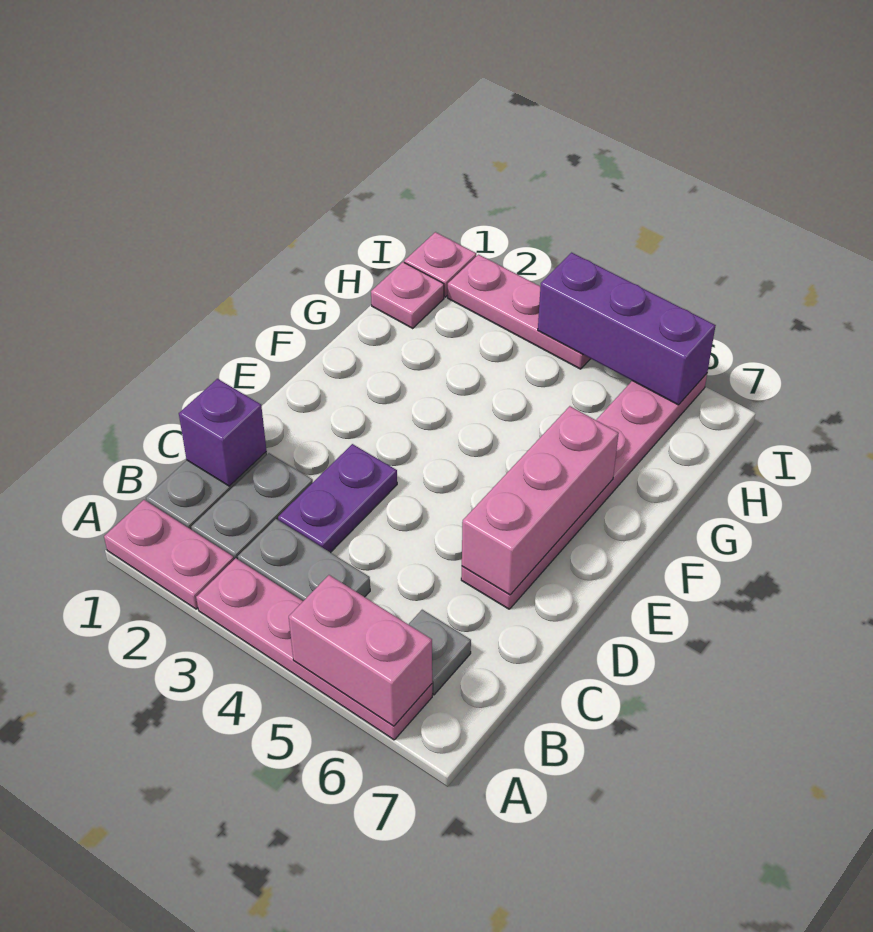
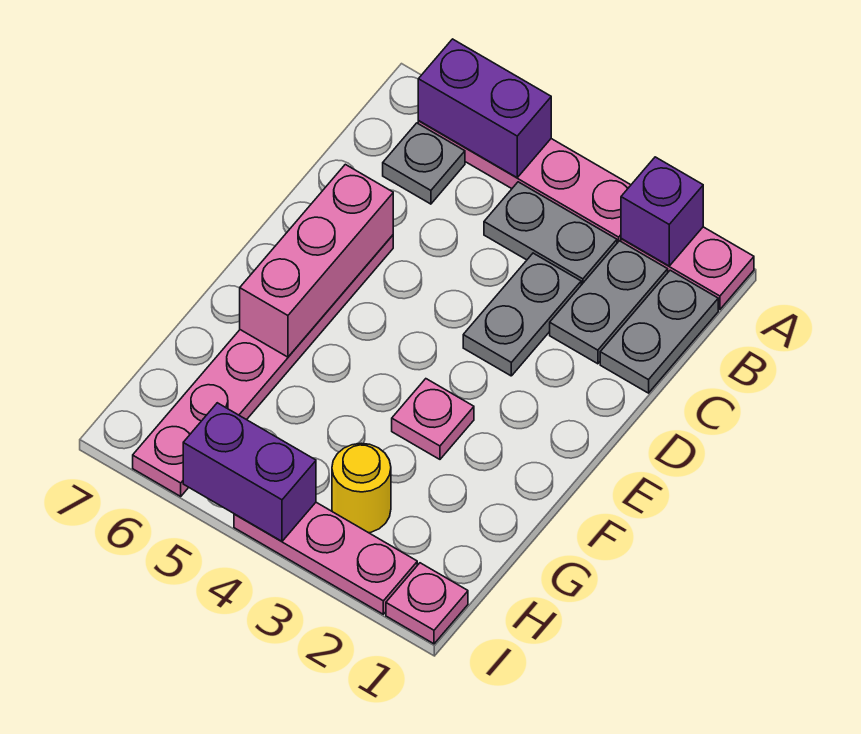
pink 1x2 brick [289,575,432,726] -> purple 1x2 brick [418,39,551,177]
purple 1x1 brick [179,379,267,486] -> purple 1x1 brick moved to [621,157,703,266]
purple 1x2 plate [278,444,397,553] -> grey 1x2 plate [463,253,581,376]
pink 1x1 plate [371,262,444,328] -> pink 1x1 plate moved to [392,379,474,459]
none -> yellow 1x1 round brick [332,443,391,533]
purple 1x3 brick [538,253,716,405] -> purple 1x2 brick [183,403,316,541]

